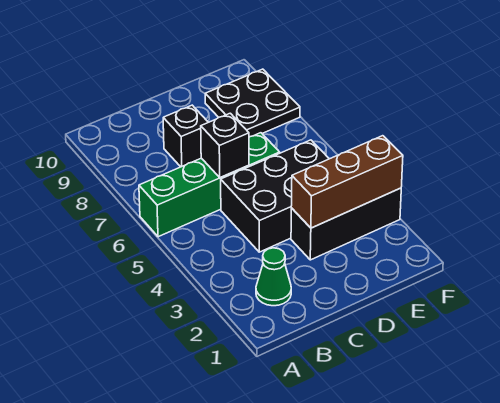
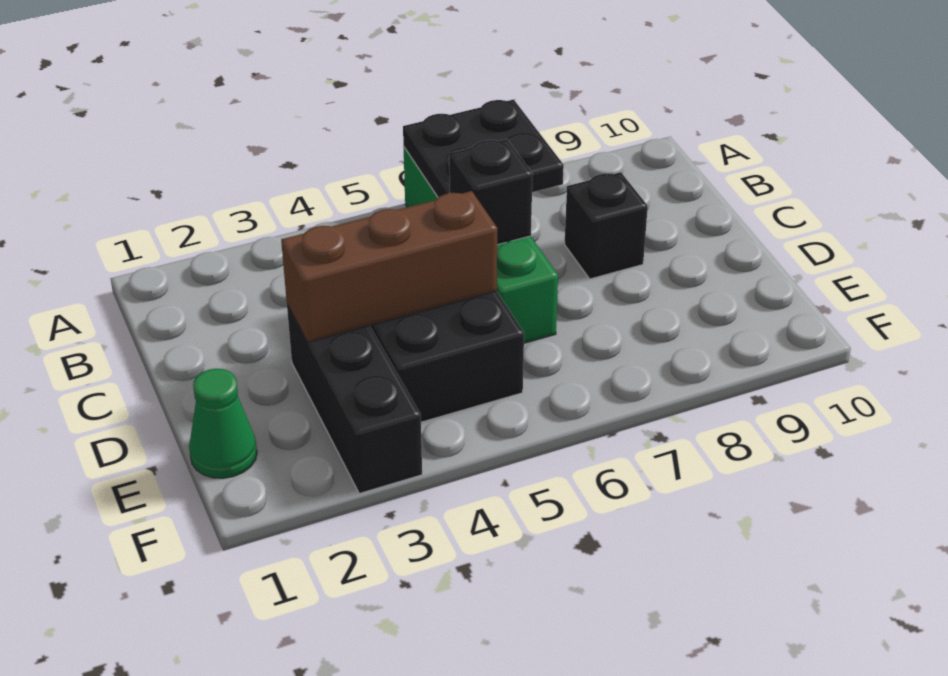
green 1x1 cone [256,248,291,306] -> green 1x1 cone moved to [189,369,257,478]
brown 1x3 brick [291,136,403,228] -> brown 1x3 brick turned to [281,191,497,342]
black 2x2 plate [205,69,300,137] -> black 2x2 plate moved to [403,99,564,197]

